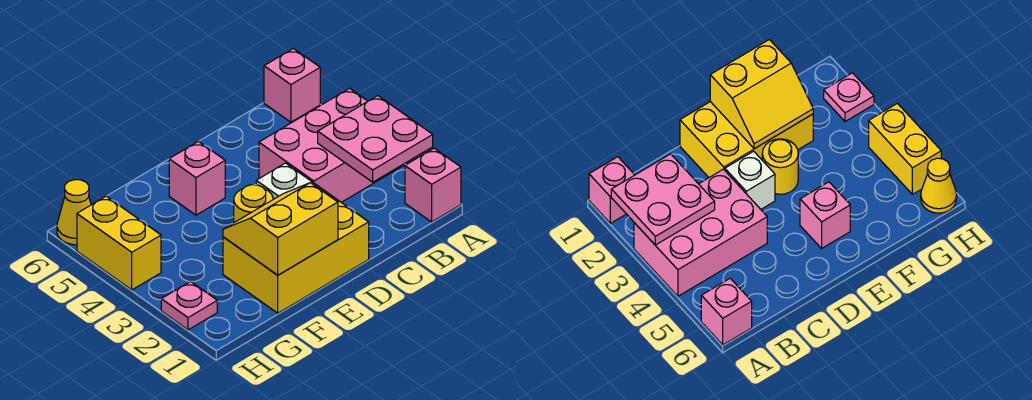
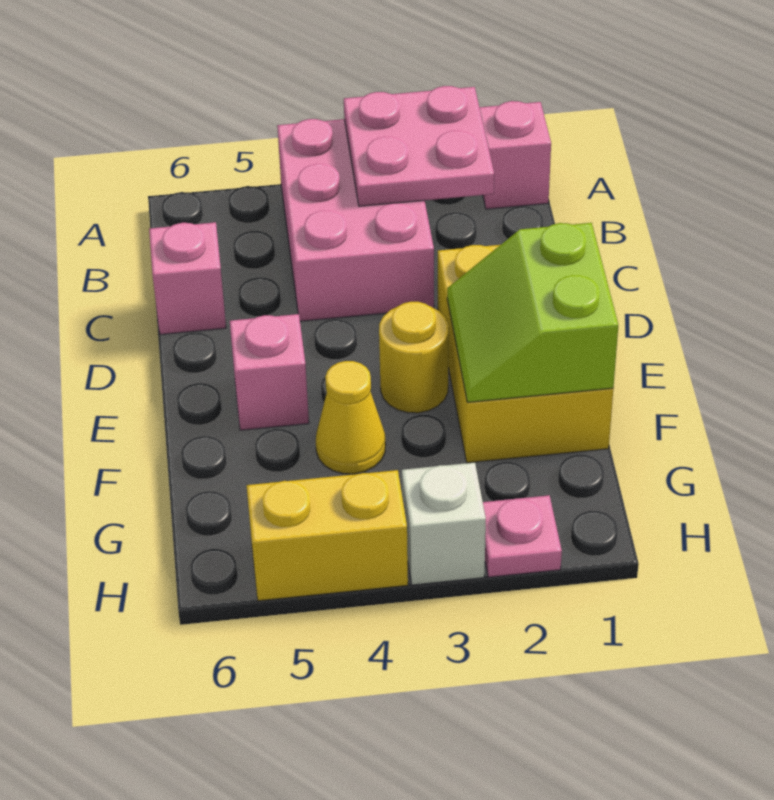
pink 1x1 brick [264,48,320,122] -> pink 1x1 brick moved to [149,222,226,335]
white 1x1 brick [256,163,312,199] -> white 1x1 brick moved to [402,462,486,585]
yellow 2x2 slope [223,183,338,275] -> lime 2x2 slope [447,223,618,402]
yellow 1x1 cone [57,180,91,245] -> yellow 1x1 cone moved to [316,361,386,474]

